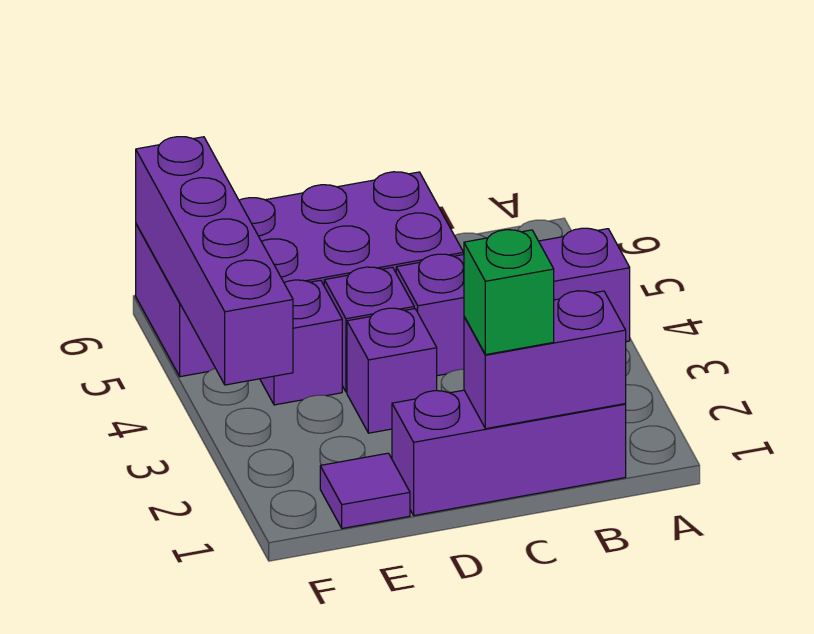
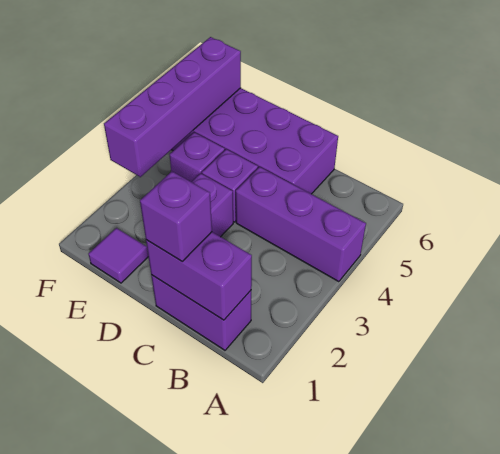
purple 1x3 brick [392,390,626,516] -> purple 1x2 brick [151,275,251,350]
green 1x1 brick [464,230,554,355] -> purple 1x1 brick [140,171,212,261]

